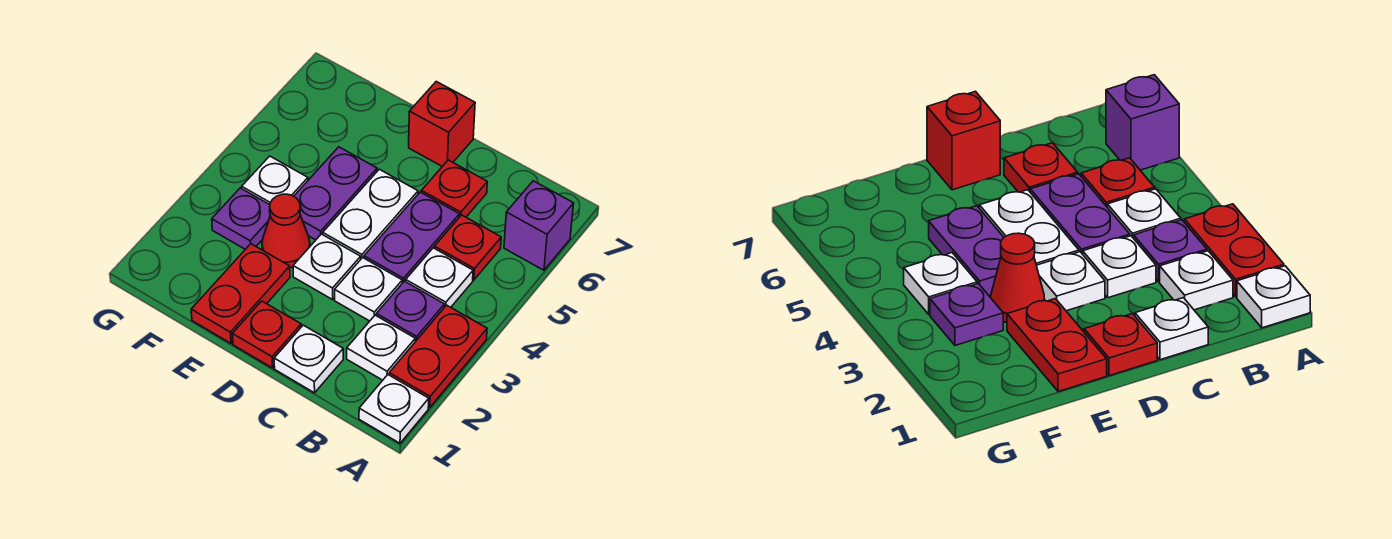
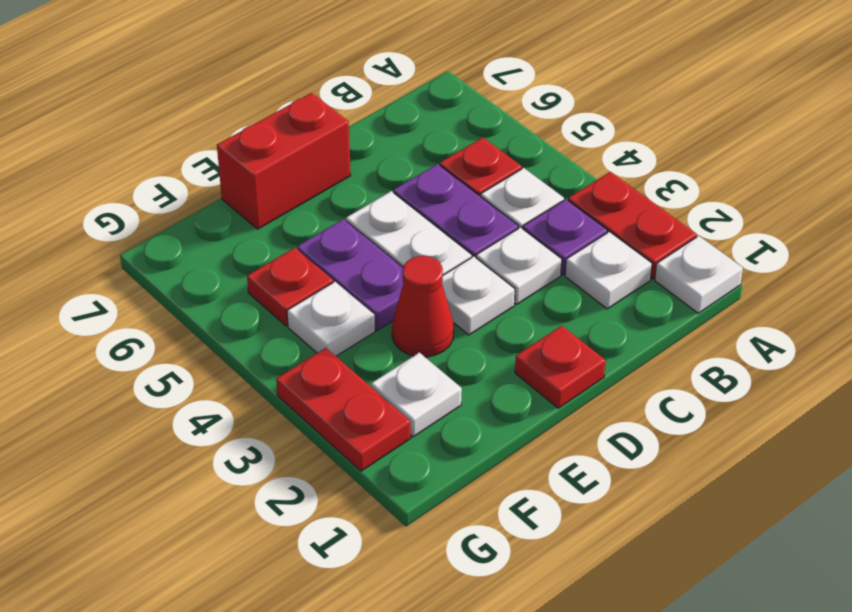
purple 1x1 brick [504,181,574,270] -> none
white 1x1 plate [274,325,343,393] -> white 1x1 plate moved to [371,353,462,437]
red 1x1 plate [421,160,487,217] -> red 1x1 plate moved to [247,248,333,326]
red 1x1 brick [409,82,475,166] -> red 1x2 brick [217,93,350,229]
red 1x2 plate [191,244,290,343] -> red 1x2 plate moved to [276,348,411,471]
purple 1x1 plate [212,188,270,249] -> none

